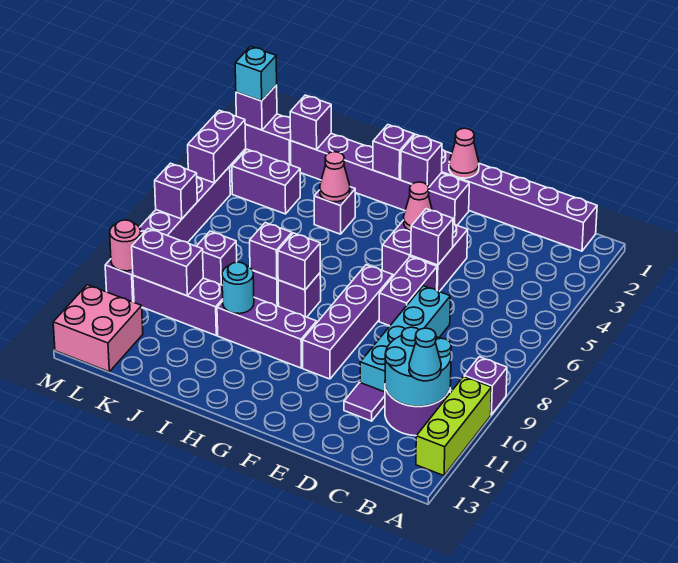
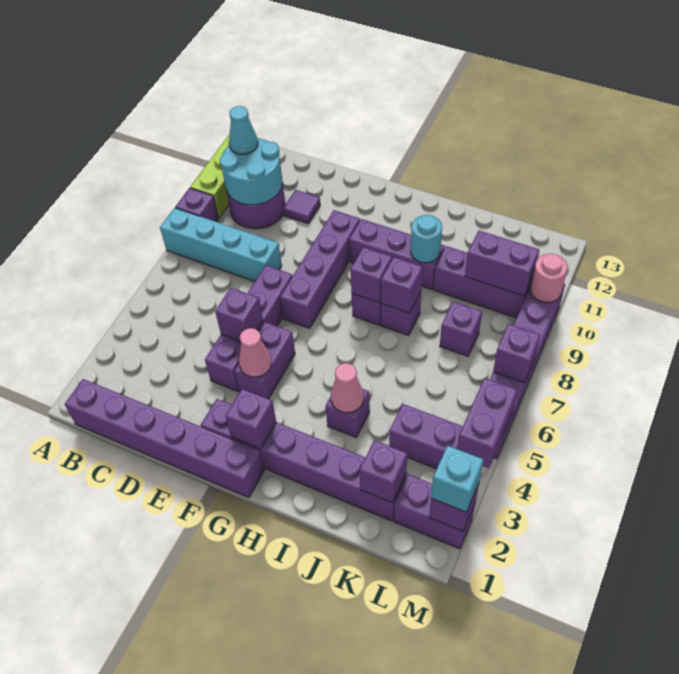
cyan 1x4 brick [360,286,450,392] -> cyan 1x4 brick turned to [160,208,282,281]
pink 1x1 cone [449,128,479,178] -> none
purple 1x1 brick [373,125,414,179] -> none
pink 2x2 brick [53,285,143,372] -> none

